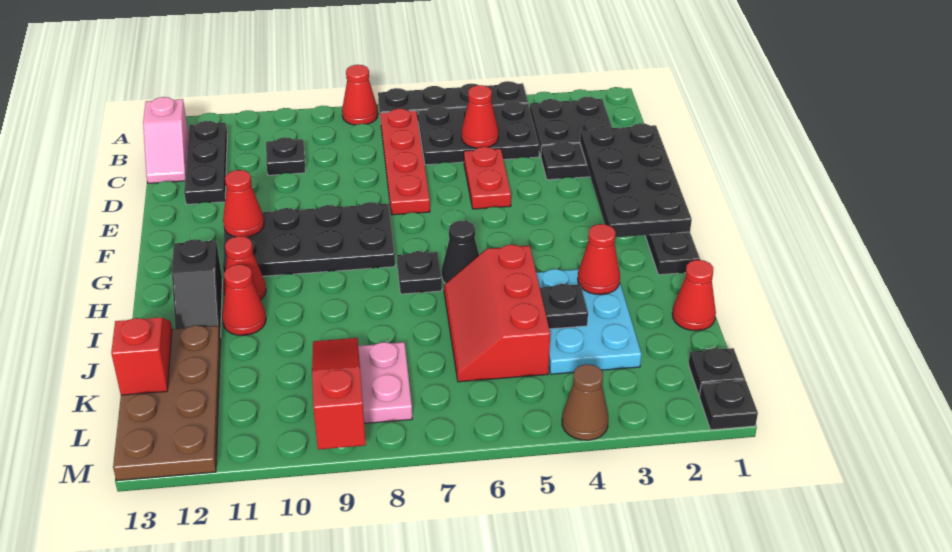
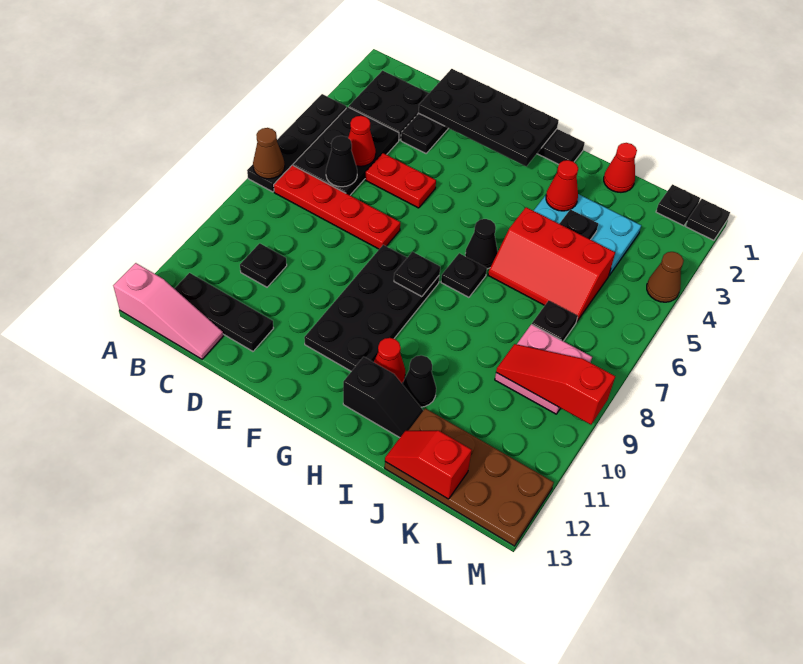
none -> brown 1x1 cone [253,128,285,179]
red 1x1 cone [342,65,378,125] -> none
pink 1x2 slope [143,97,188,183] -> pink 1x3 slope [113,263,223,359]
none -> black 1x1 cone [326,136,357,187]
red 1x1 cone [223,170,264,237] -> none
none -> black 1x1 plate [394,252,440,297]
red 1x1 cone [222,264,266,335] -> black 1x1 cone [402,355,436,407]
none -> black 1x1 plate [532,301,578,341]

